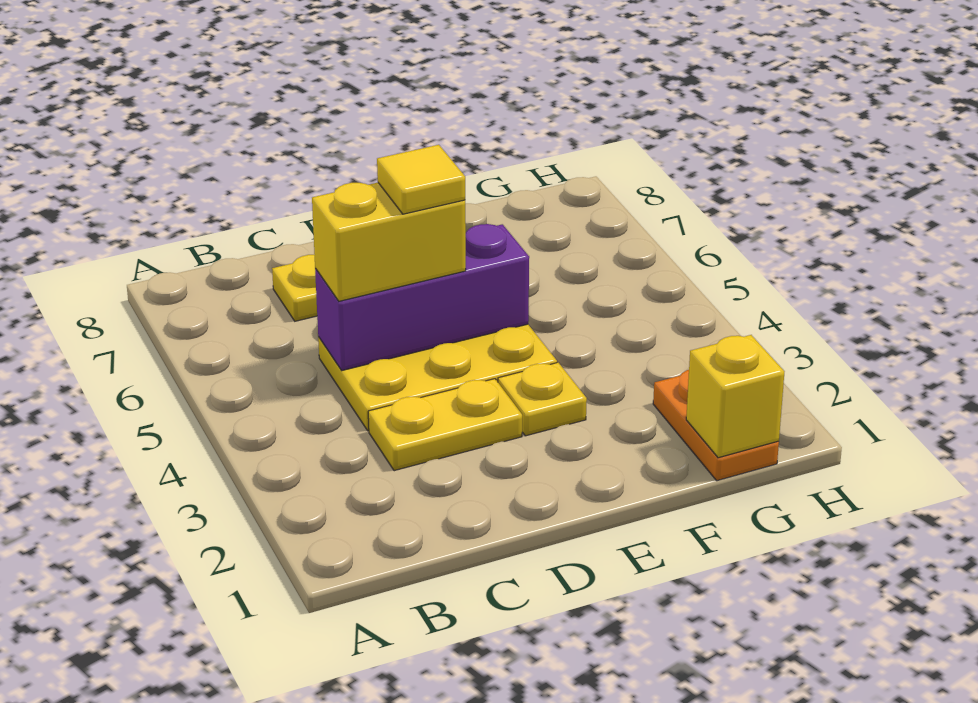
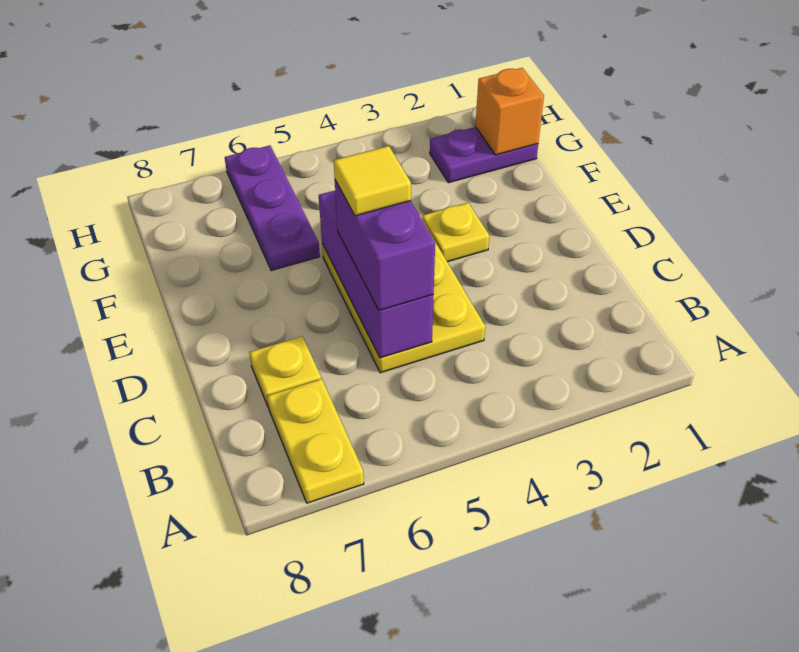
yellow 1x2 plate [368,379,522,471] -> yellow 1x2 plate moved to [267,379,364,503]
yellow 1x2 brick [312,183,466,301] -> purple 1x2 brick [335,180,435,310]
none -> purple 1x3 plate [225,146,320,271]
orange 1x2 plate [653,370,779,481] -> purple 1x2 plate [430,127,538,183]
yellow 1x1 brick [686,335,785,458] -> orange 1x1 brick [475,68,544,155]

